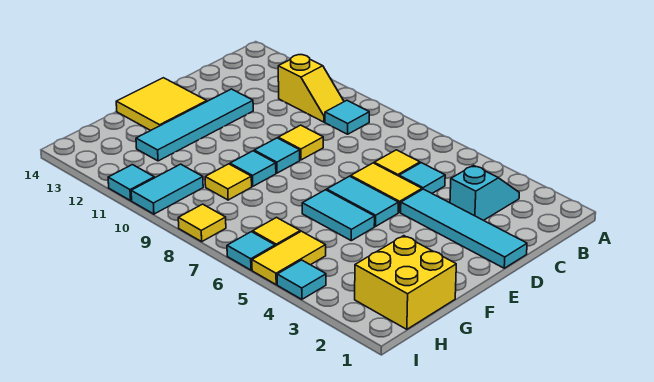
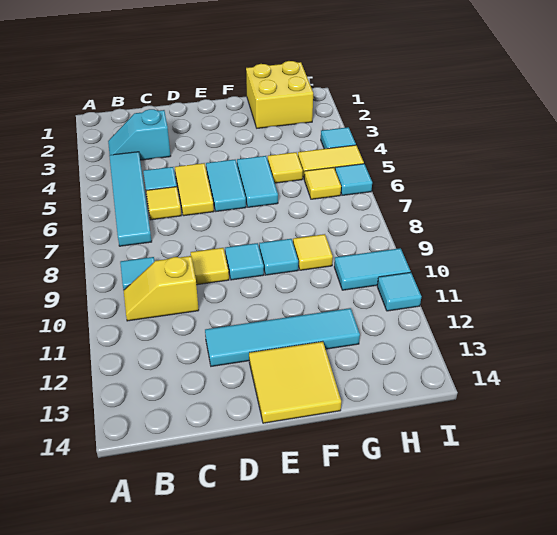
yellow 1x2 slope [278,55,344,122] -> yellow 1x2 slope turned to [124,256,199,321]
cyan 1x4 tile [401,189,527,268] -> cyan 1x4 tile moved to [109,152,152,246]
yellow 1x1 tile [178,204,226,242] -> yellow 1x1 tile moved to [268,152,303,183]

